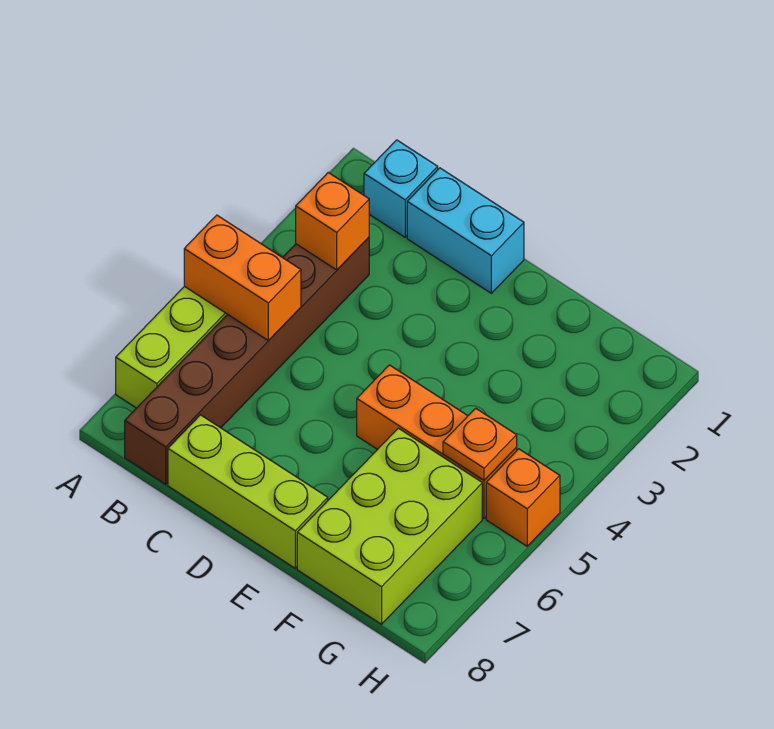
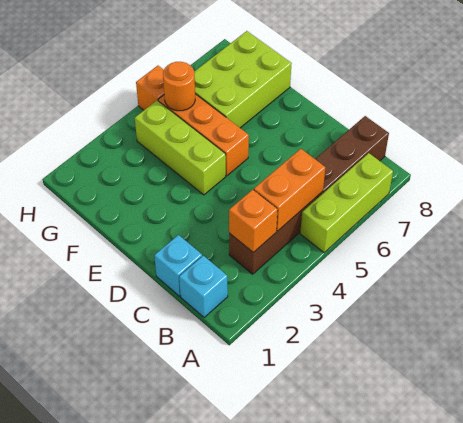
orange 1x2 brick [184,215,301,341] -> orange 1x2 brick turned to [254,149,325,231]
cyan 1x2 brick [407,168,524,293] -> cyan 1x1 brick [154,235,202,296]
lime 1x3 brick [168,415,328,568] -> lime 1x3 brick moved to [135,101,226,195]
orange 1x1 plate [443,408,517,480] -> orange 1x1 round brick [163,62,195,111]

